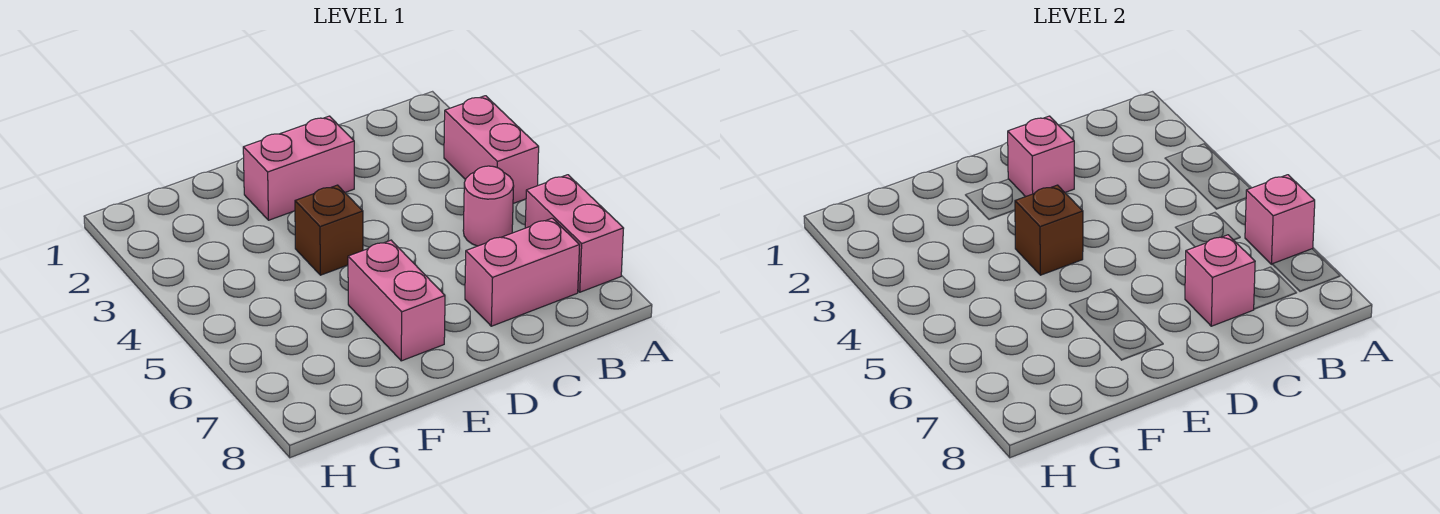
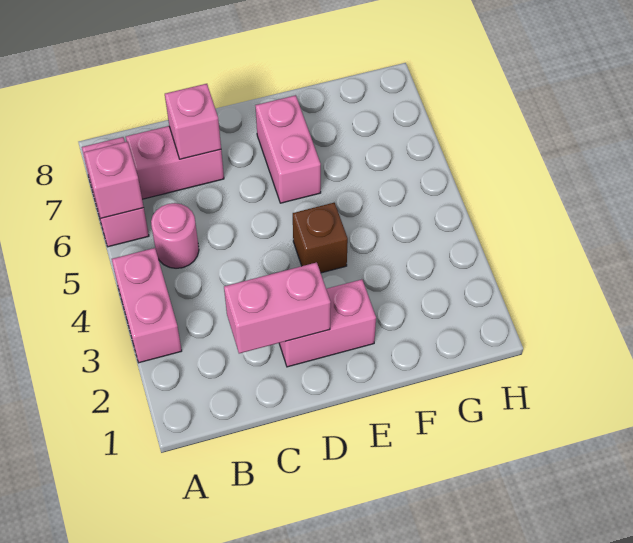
pink 1x1 brick [1008,116,1074,197] -> pink 1x2 brick [224,262,331,353]
brown 1x1 brick [1015,185,1083,275] -> none

